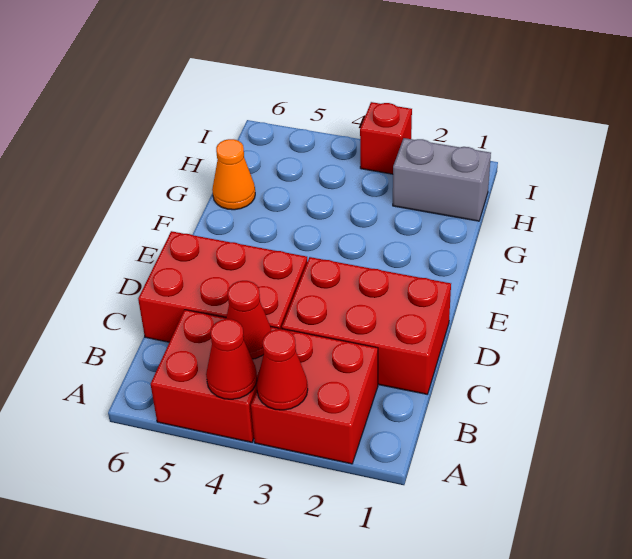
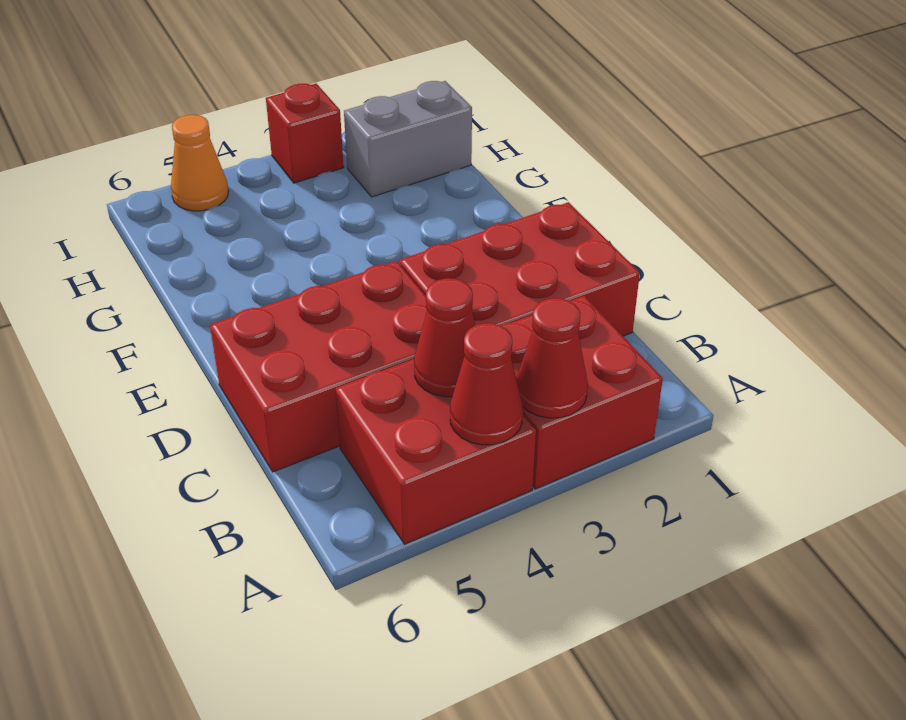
orange 1x1 cone [212,139,255,210] -> orange 1x1 cone moved to [171,115,228,211]

